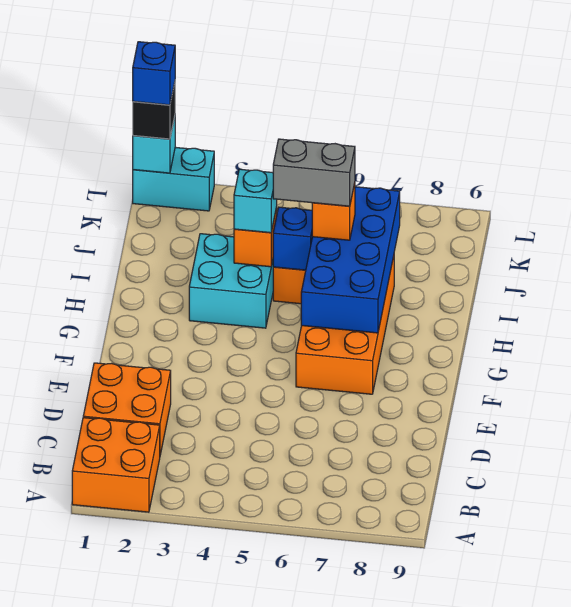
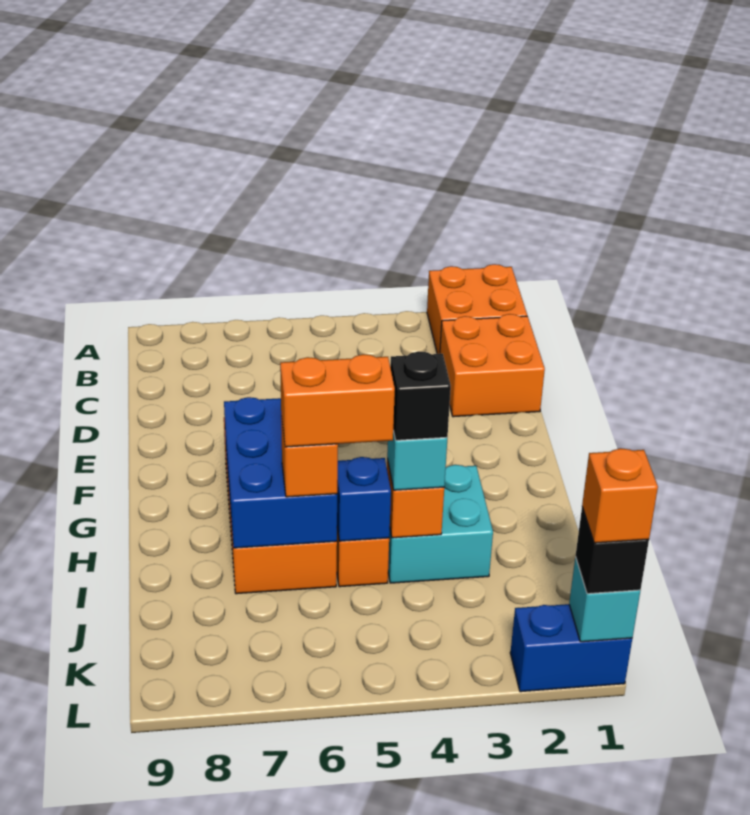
blue 2x4 brick [301,187,400,333] -> blue 2x3 brick [224,397,337,548]
none -> black 1x1 brick [390,351,451,440]
grey 1x2 brick [273,139,355,206] -> orange 1x2 brick [280,354,395,447]
cyan 1x2 brick [133,147,214,211] -> blue 1x2 brick [510,604,632,692]
blue 1x1 brick [133,42,175,105] -> orange 1x1 brick [582,448,658,543]

